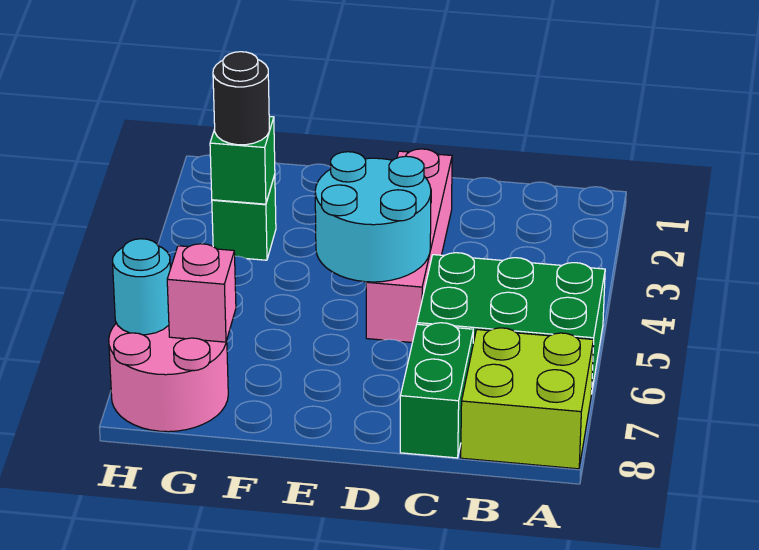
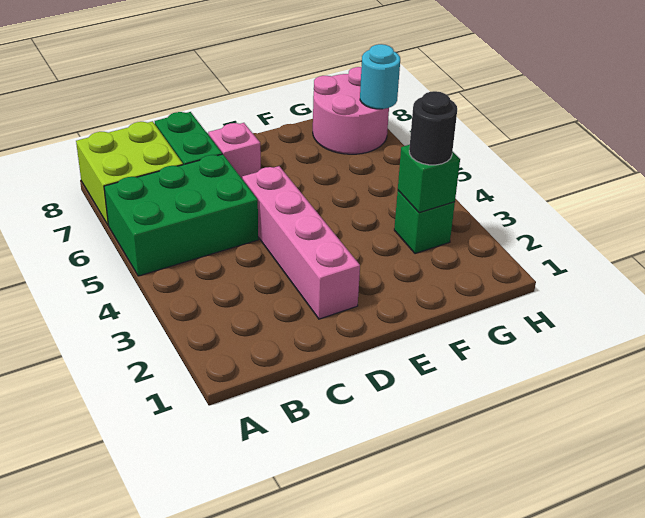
cyan 2x2 round brick [315,152,431,282] -> none
pink 1x1 brick [167,244,236,342] -> pink 1x1 brick moved to [208,123,261,178]

